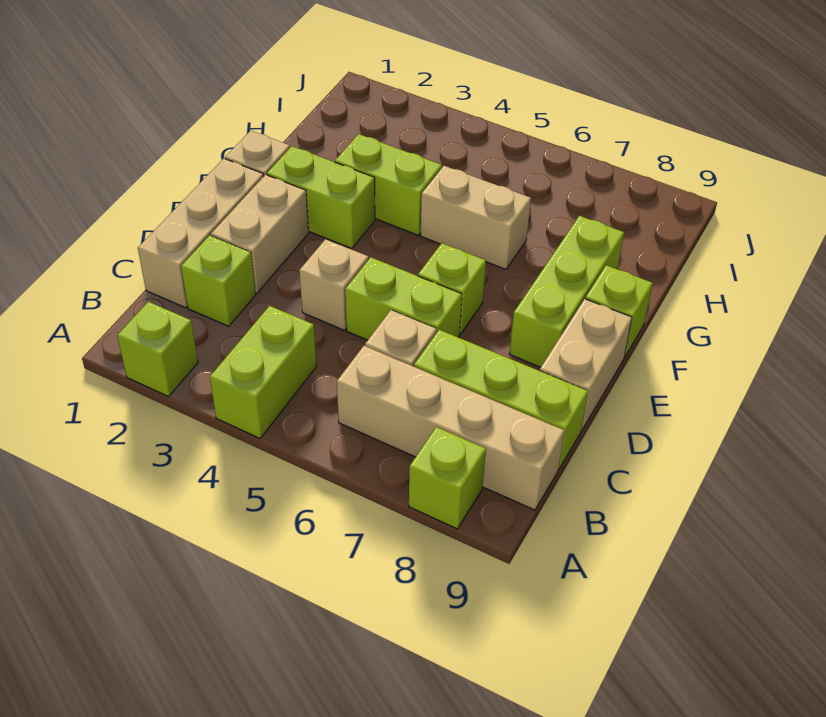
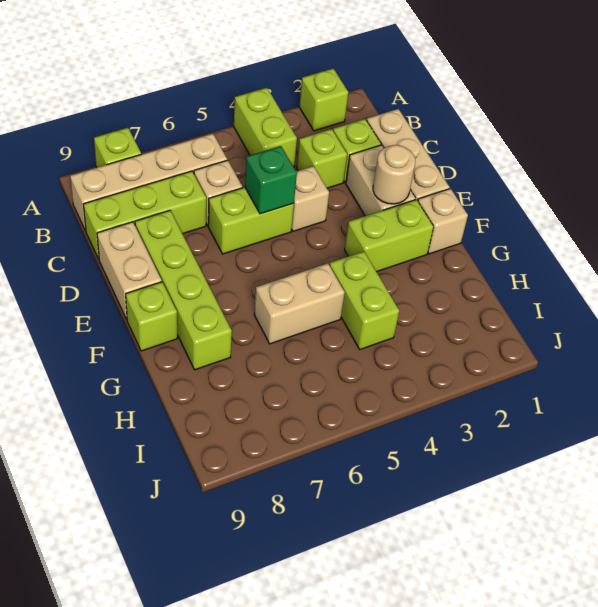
none -> green 1x1 brick [245,146,297,214]
none -> tan 1x1 round brick [373,145,415,204]
lime 1x1 brick [418,243,486,334] -> lime 1x1 brick moved to [297,129,347,188]
lime 1x3 brick [510,216,624,367] -> lime 1x4 brick [135,211,232,370]
lime 1x2 brick [335,134,442,235] -> lime 1x2 brick turned to [330,251,399,350]

